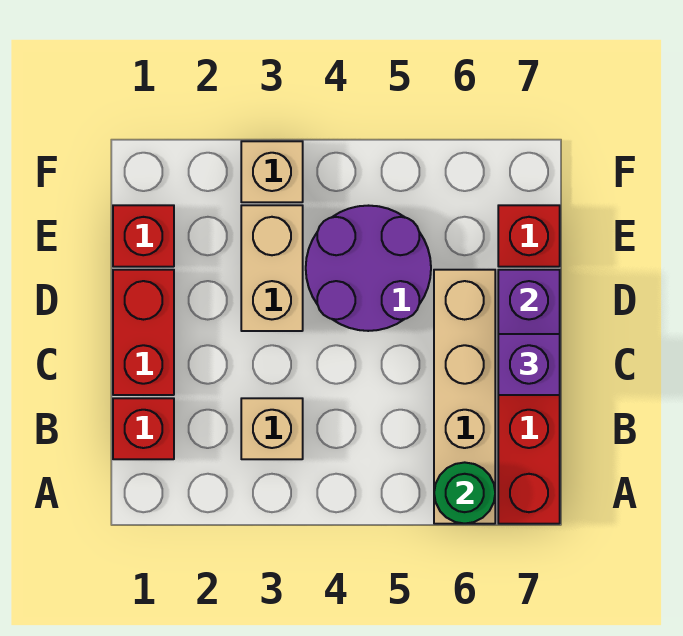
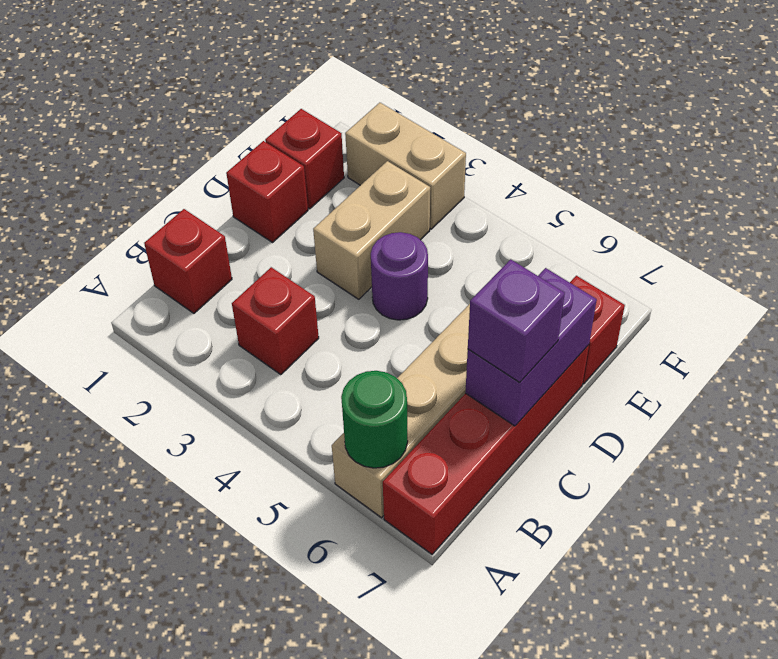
tan 1x1 brick [241,398,303,459] -> red 1x1 brick [232,267,319,375]
red 1x2 brick [113,270,174,395] -> red 1x1 brick [226,141,308,242]
purple 2x2 round brick [306,206,431,331] -> purple 1x1 round brick [371,232,428,320]
tan 1x1 brick [241,141,303,202] -> tan 1x2 brick [345,103,466,229]

